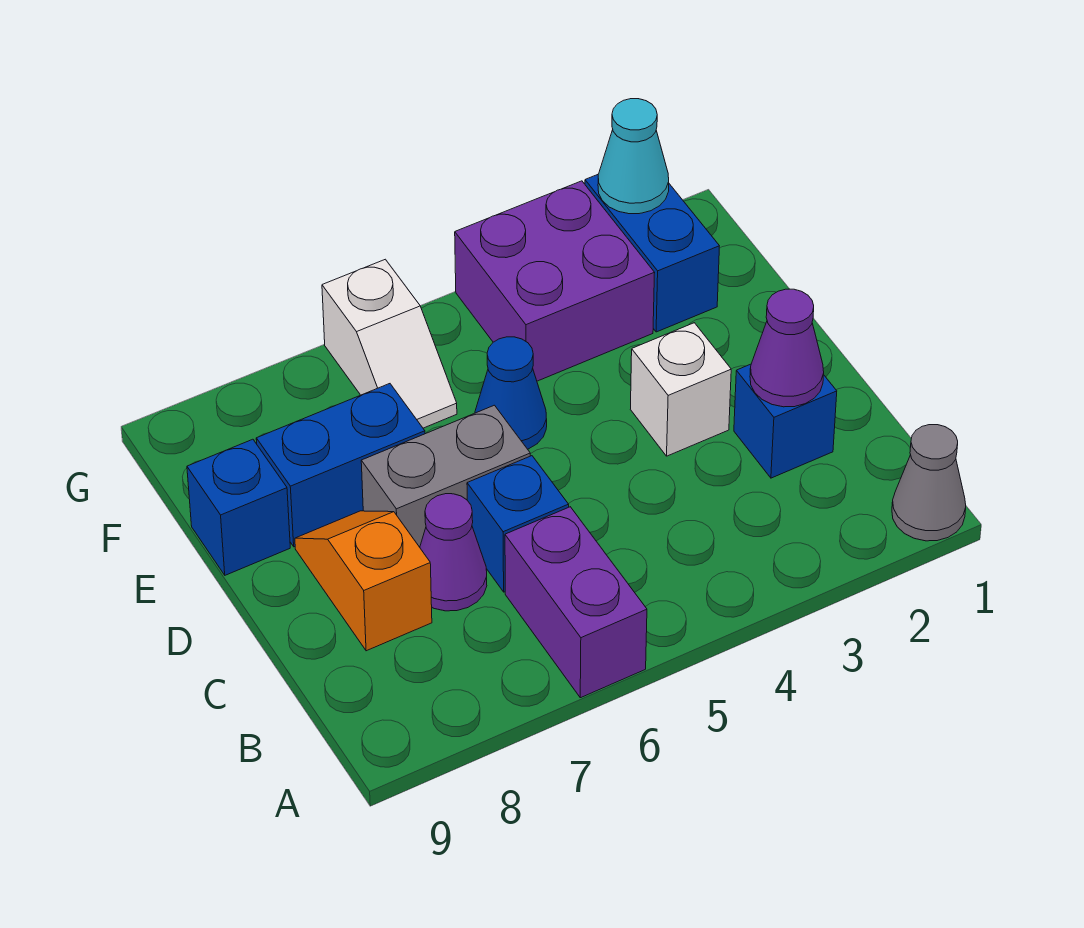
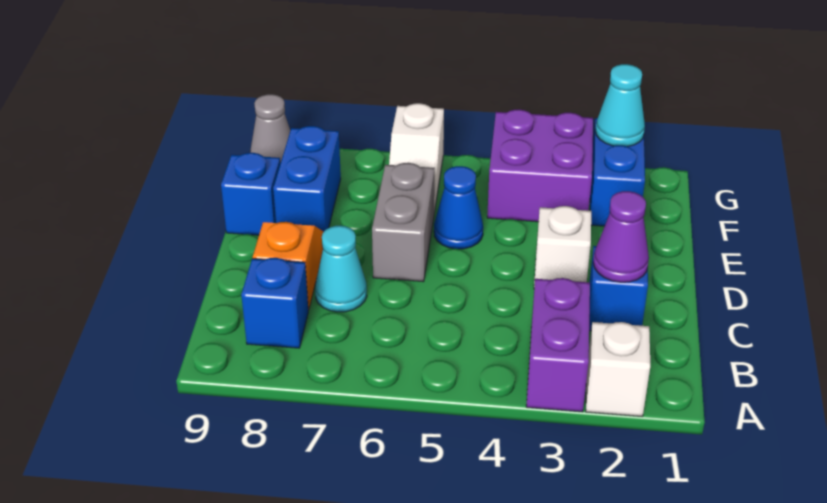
grey 1x1 cone [892,425,966,541] -> grey 1x1 cone moved to [250,94,290,163]
none -> white 1x1 brick [586,322,650,416]
purple 1x2 brick [505,507,647,698] -> purple 1x2 brick moved to [526,278,590,412]
blue 1x1 brick [467,456,569,592] -> blue 1x1 brick moved to [241,258,308,348]
purple 1x1 cone [420,494,487,611] -> cyan 1x1 cone [315,226,367,312]
grey 1x2 brick [361,405,530,547] -> grey 1x2 brick turned to [372,163,435,282]
blue 1x2 brick [256,384,425,547] -> blue 1x2 brick turned to [273,126,341,232]

